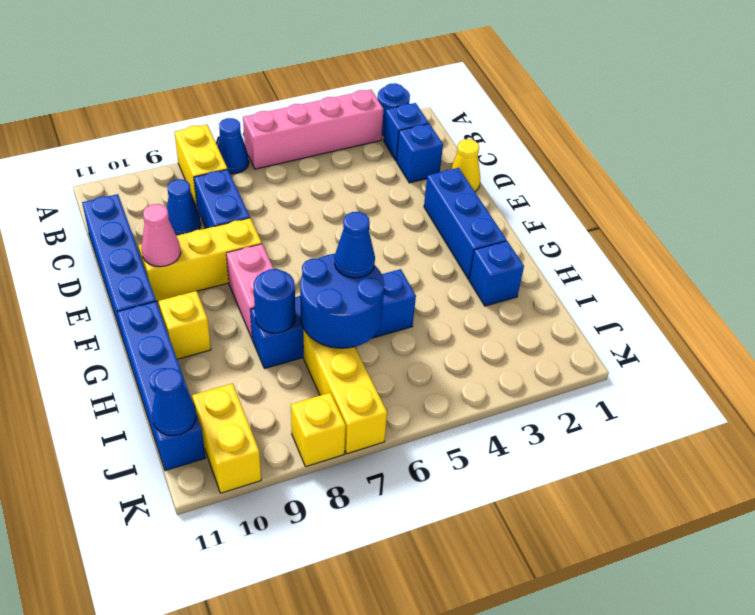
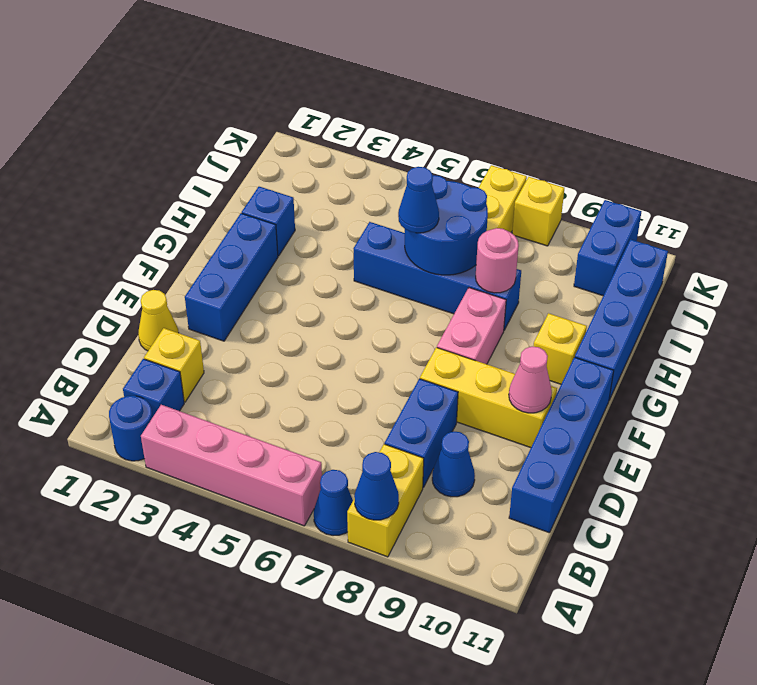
blue 1x1 brick [397,124,443,183] -> yellow 1x1 brick [144,328,204,402]
blue 1x1 round brick [253,269,295,333] -> pink 1x1 round brick [476,228,519,293]
yellow 1x2 brick [192,384,261,493] -> blue 1x2 brick [574,200,641,296]
blue 1x1 cone [152,368,196,436] -> blue 1x1 cone moved to [354,452,399,520]

